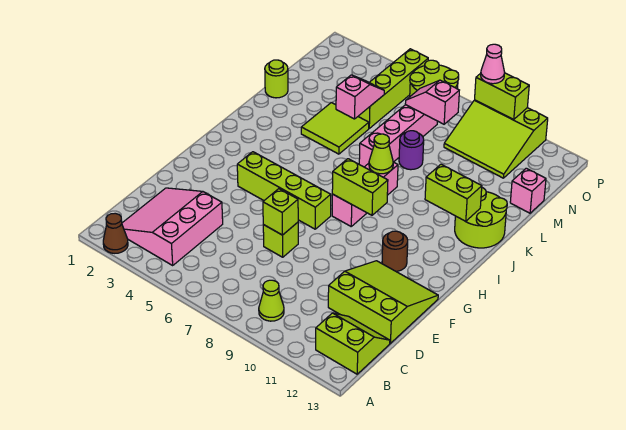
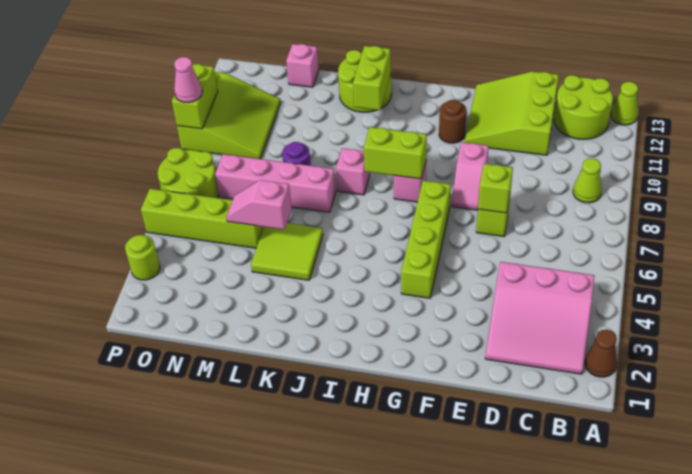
lime 2x2 slope [316,313,390,374] -> lime 2x2 round brick [554,75,613,139]
lime 1x2 brick [332,159,388,215] -> lime 1x2 brick turned to [364,127,427,179]
lime 1x1 cone [369,134,393,174] -> lime 1x1 cone moved to [611,82,638,125]
lime 1x1 round brick [265,60,288,98] -> lime 1x1 round brick moved to [125,235,160,280]
pink 1x2 slope [405,80,459,124] -> pink 1x2 slope moved to [451,142,489,210]

